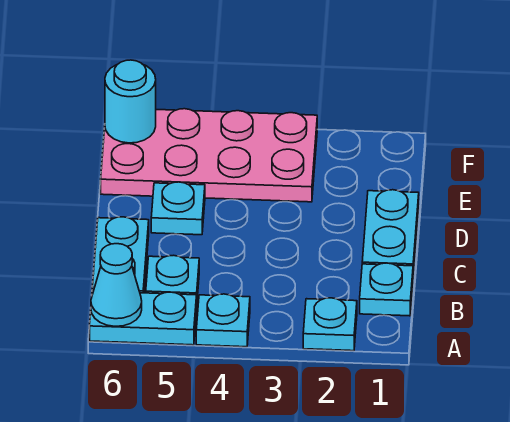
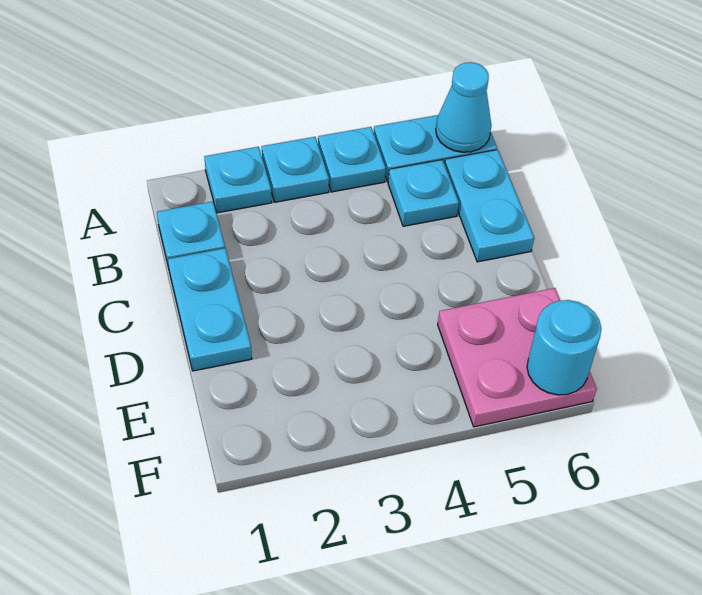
cyan 1x1 plate [151,182,205,235] -> cyan 1x1 plate moved to [262,137,329,202]
pink 2x4 plate [101,109,317,202] -> pink 2x2 plate [438,288,597,427]

